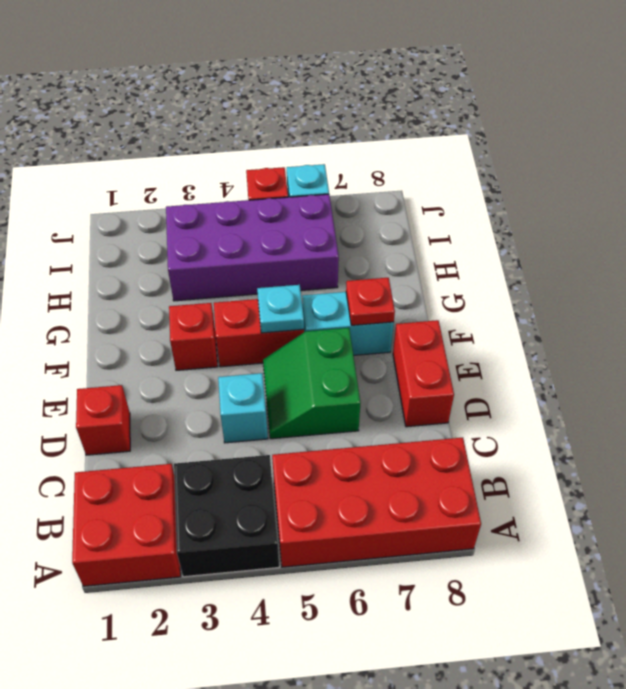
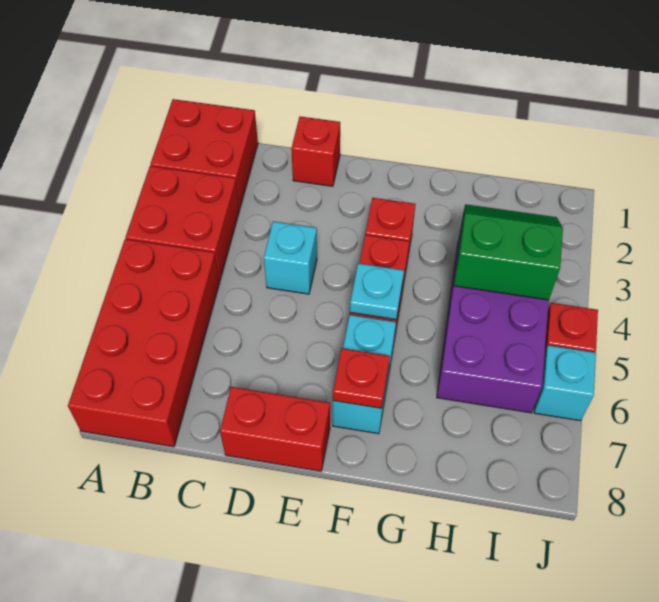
black 2x2 brick [174,455,279,577] -> red 2x2 brick [126,166,240,281]
green 2x2 slope [263,328,360,439] -> green 2x2 slope moved to [454,204,563,300]

